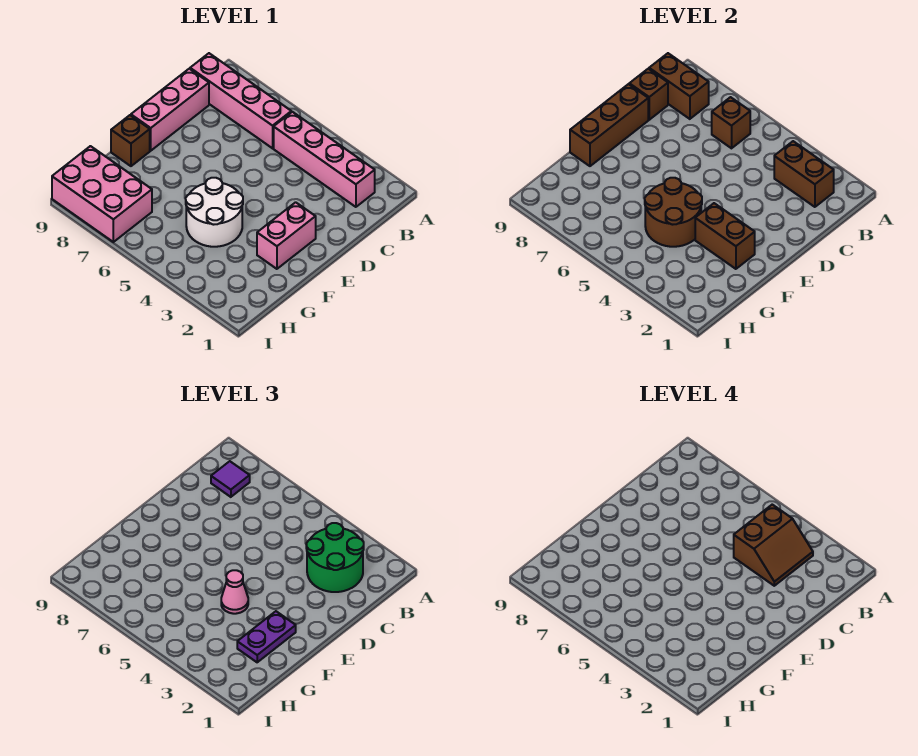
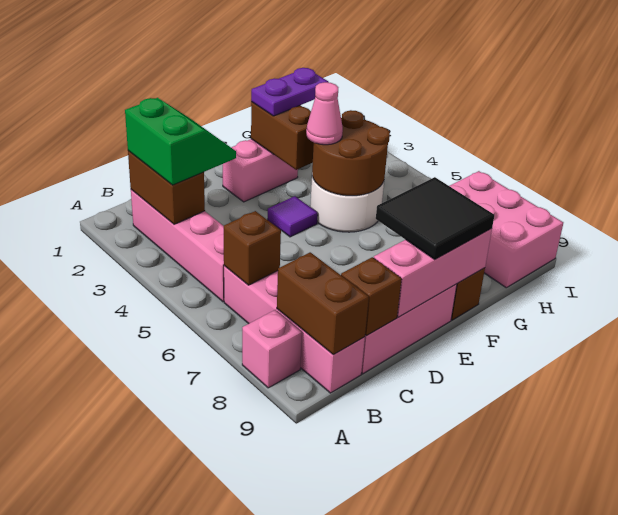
none -> pink 1x1 brick [242,310,302,388]
green 2x2 round brick [306,523,364,592] -> green 2x2 slope [125,98,236,185]
brown 2x2 slope [734,505,813,586] -> none
purple 1x1 tile [211,461,250,497] -> purple 1x1 tile moved to [268,196,318,237]
brown 1x3 brick [570,84,648,166] -> pink 1x3 brick [374,229,492,317]
none -> black 2x2 tile [376,177,494,259]

